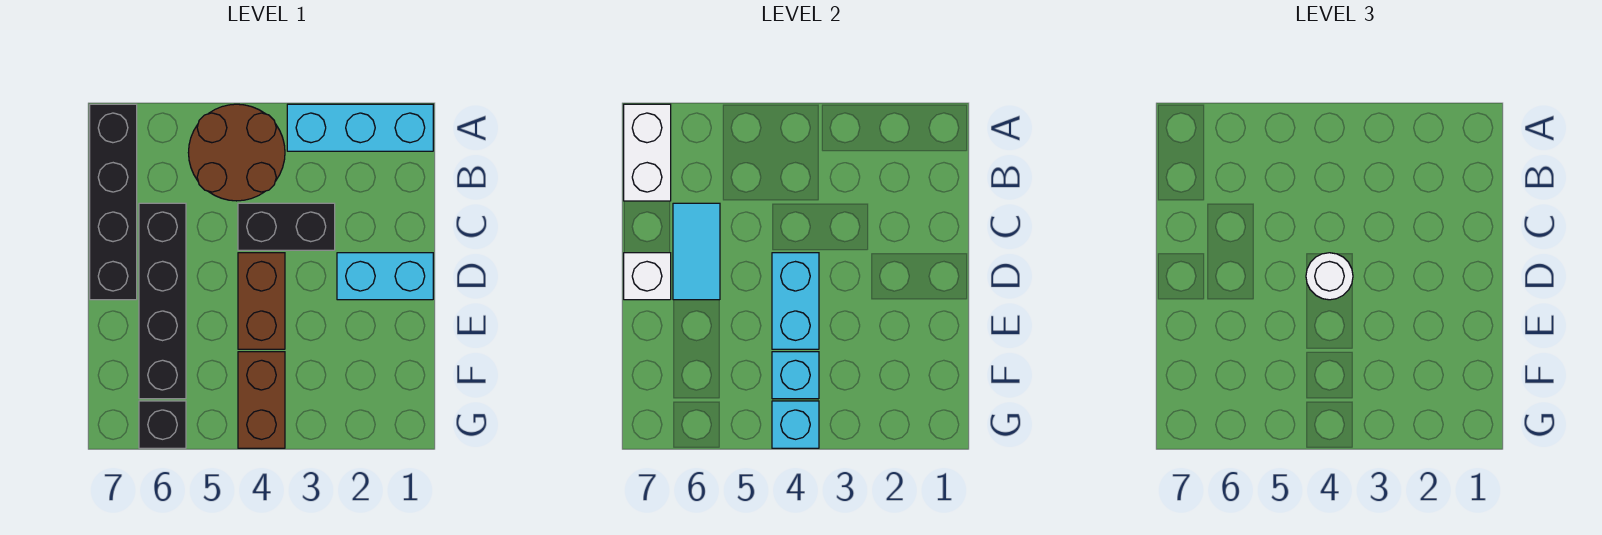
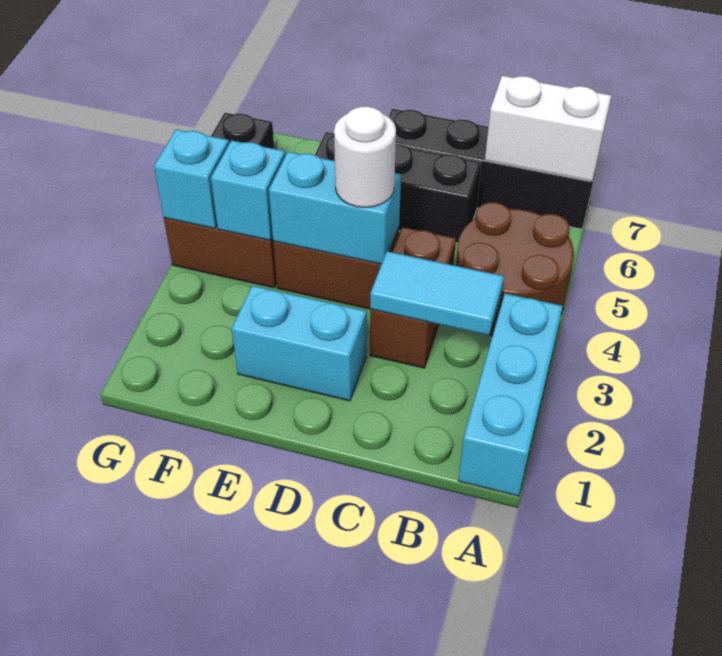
black 1x2 brick [238,203,335,250] -> brown 1x2 brick [370,227,456,368]
black 1x4 brick [139,203,186,399] -> black 1x3 brick [315,132,481,243]
cyan 1x2 tile [673,203,720,300] -> cyan 1x2 tile moved to [370,251,504,335]
cyan 1x2 brick [337,253,433,300] -> cyan 1x2 brick turned to [232,286,367,401]
white 1x1 brick [624,253,671,300] -> none

